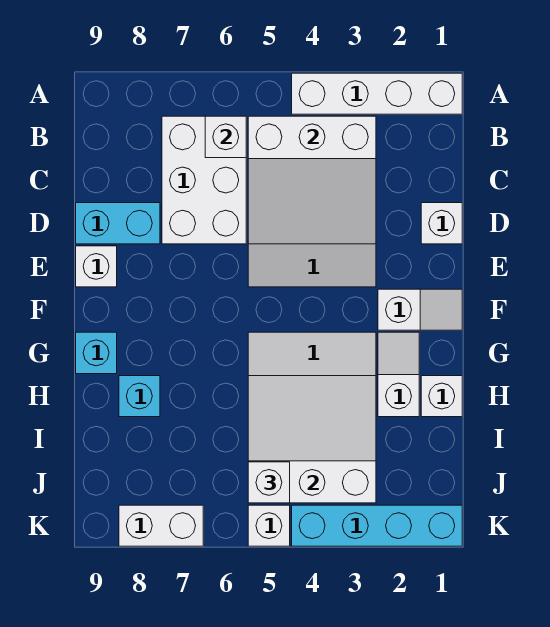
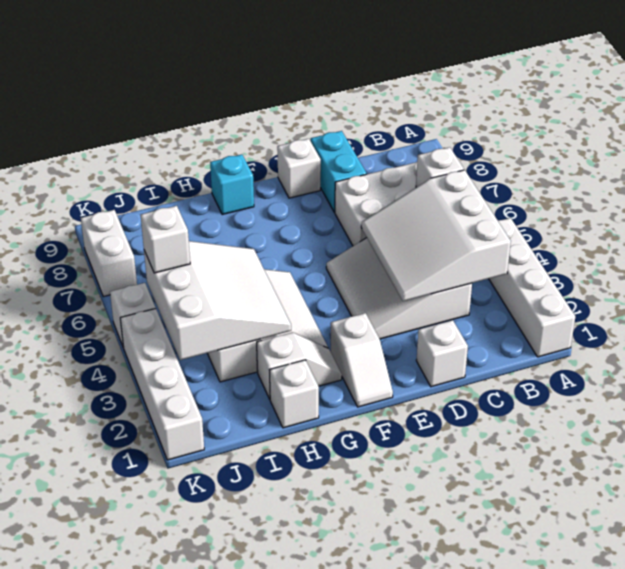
cyan 1x1 brick [119,376,160,417] -> none
cyan 1x4 brick [292,505,462,546] -> white 1x4 brick [120,309,204,460]

